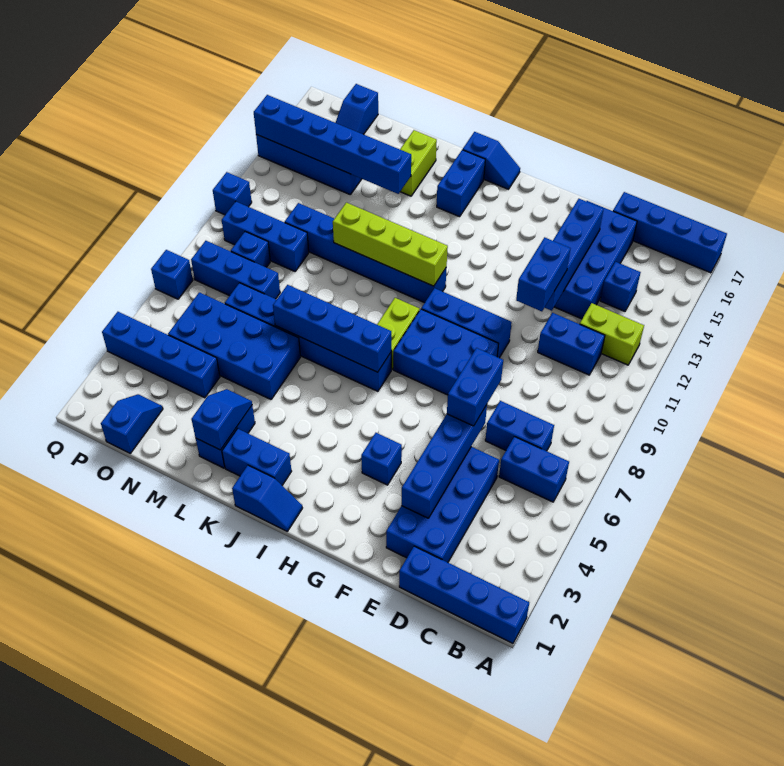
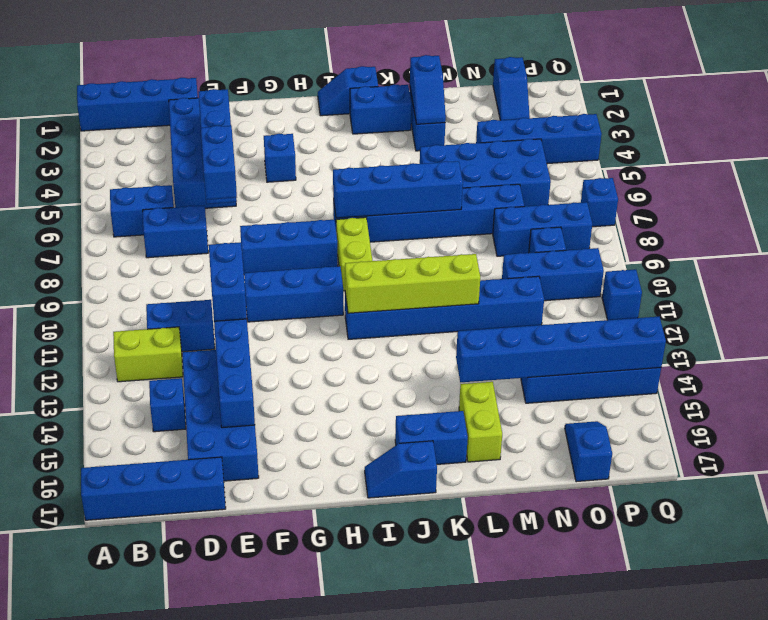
blue 2x3 brick [393,309,499,395] -> blue 1x3 brick [240,220,338,273]
blue 1x2 brick [437,150,485,217] -> blue 1x2 brick turned to [395,411,468,464]

